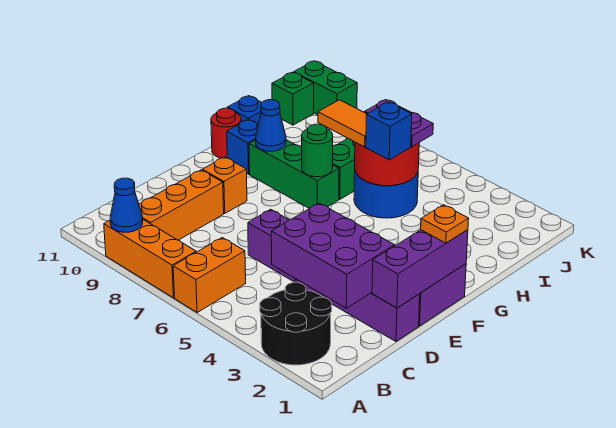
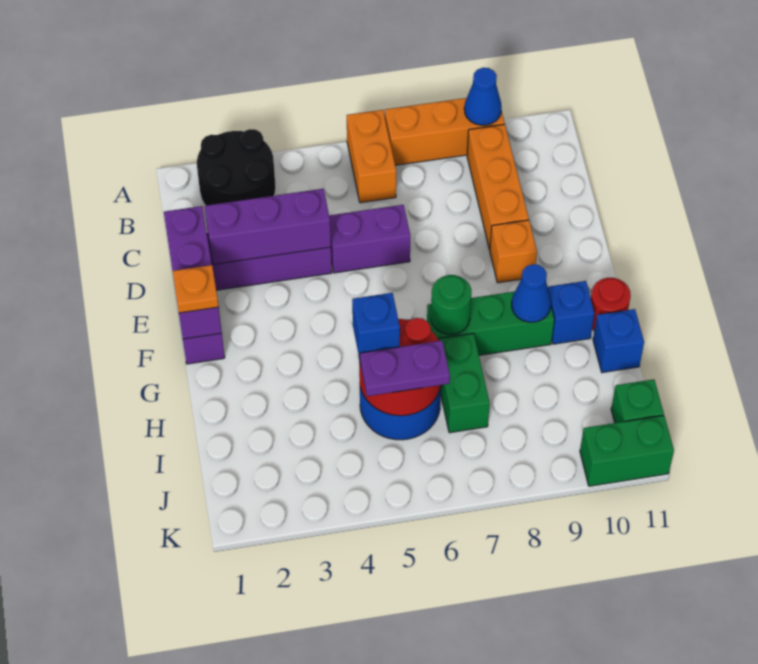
purple 2x3 brick [271,203,394,308] -> purple 1x3 brick [204,189,331,264]
orange 1x2 tile [318,100,366,147] -> none

